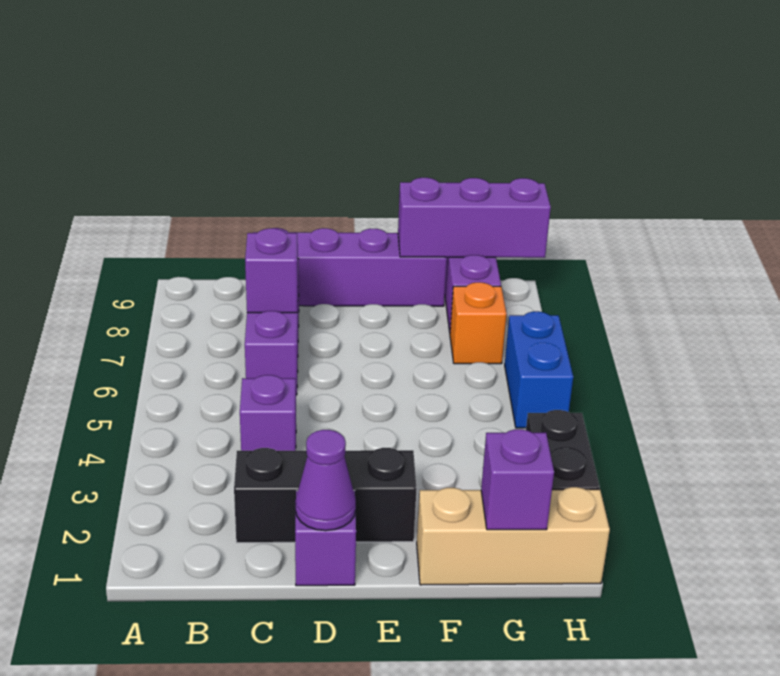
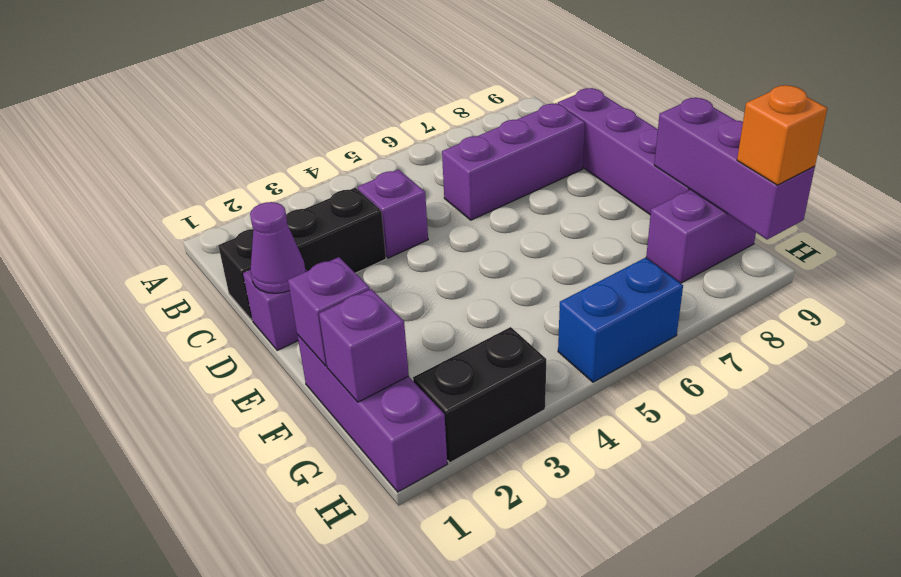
black 1x3 brick [234,448,417,543] -> black 1x3 brick turned to [218,188,386,320]
purple 1x1 brick [245,228,298,313] -> purple 1x1 brick moved to [288,257,370,366]
tan 1x3 brick [417,487,610,585] -> purple 1x3 brick [297,335,447,492]
orange 1x1 brick [450,282,506,364] -> orange 1x1 brick moved to [737,85,827,185]

